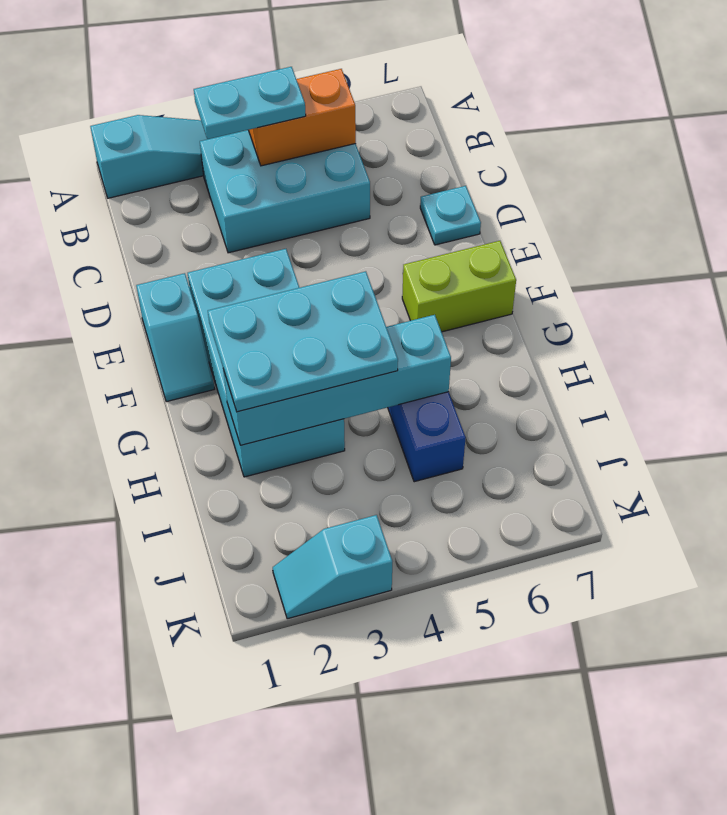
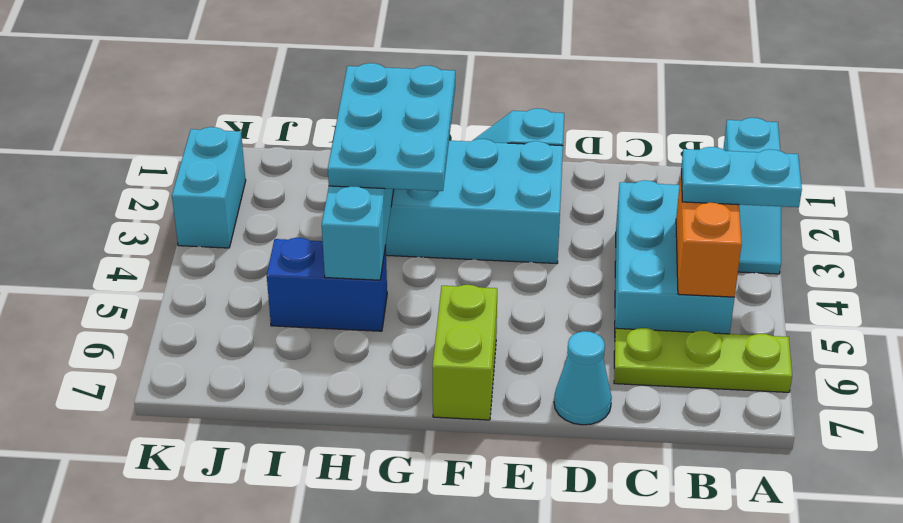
none -> lime 1x3 plate [614,328,792,392]
cyan 1x2 plate [194,67,306,139] -> cyan 1x2 plate turned to [681,147,802,207]
cyan 1x1 plate [420,186,481,245] -> cyan 1x1 cone [554,331,612,425]
cyan 1x2 slope [273,515,392,619] -> cyan 1x2 brick [172,127,246,248]

